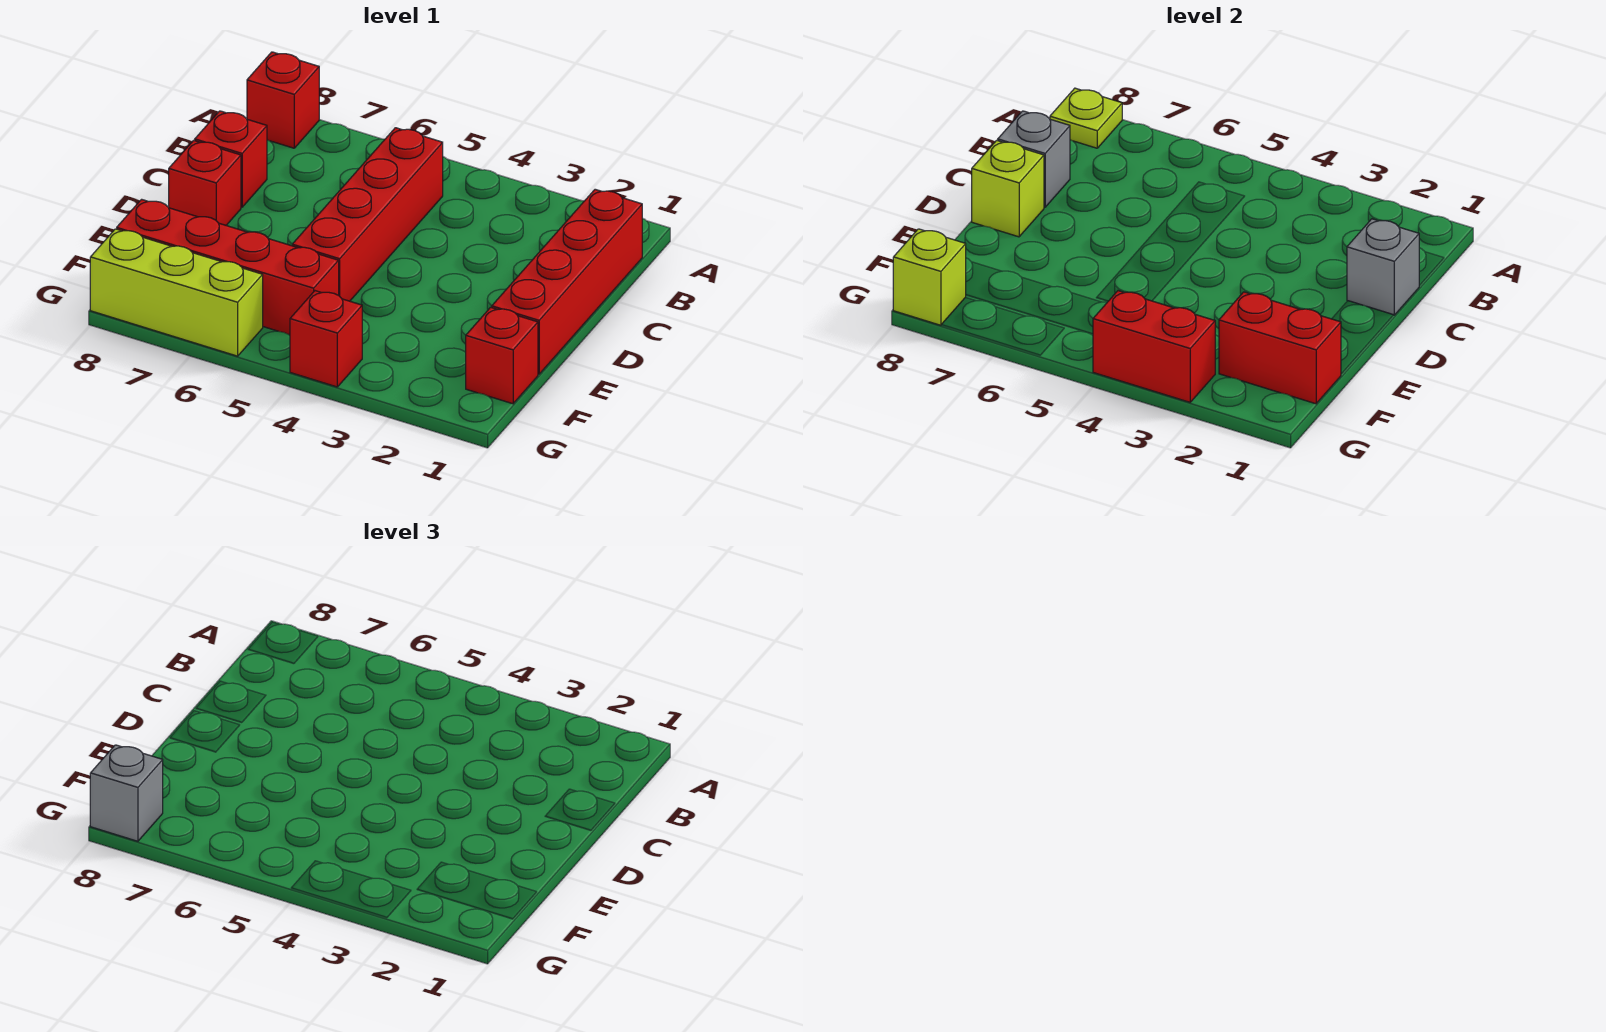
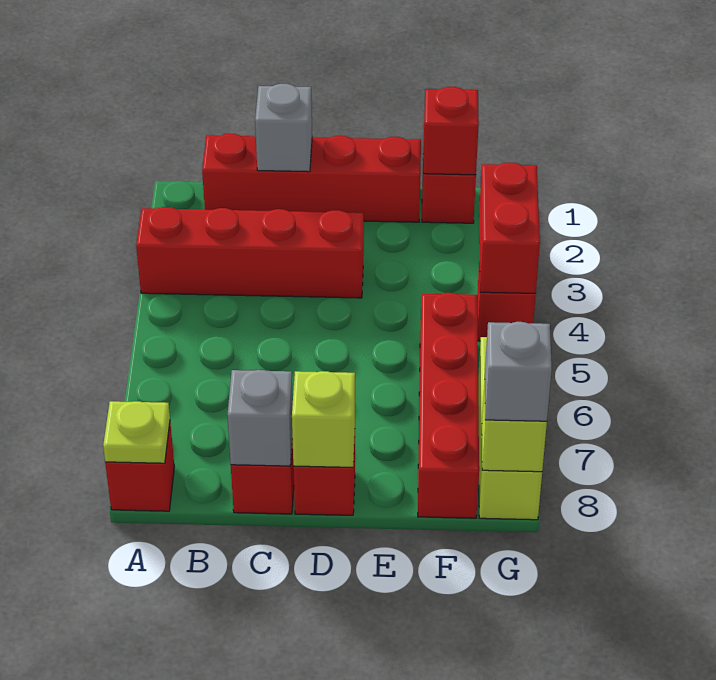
red 1x4 brick [292,128,443,301] -> red 1x4 brick moved to [136,207,364,298]
red 1x2 brick [1219,292,1341,404] -> red 1x1 brick [423,87,479,175]

